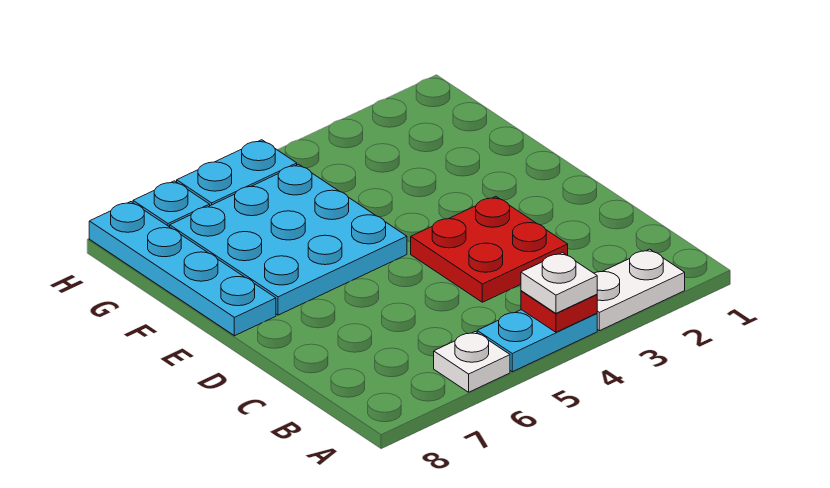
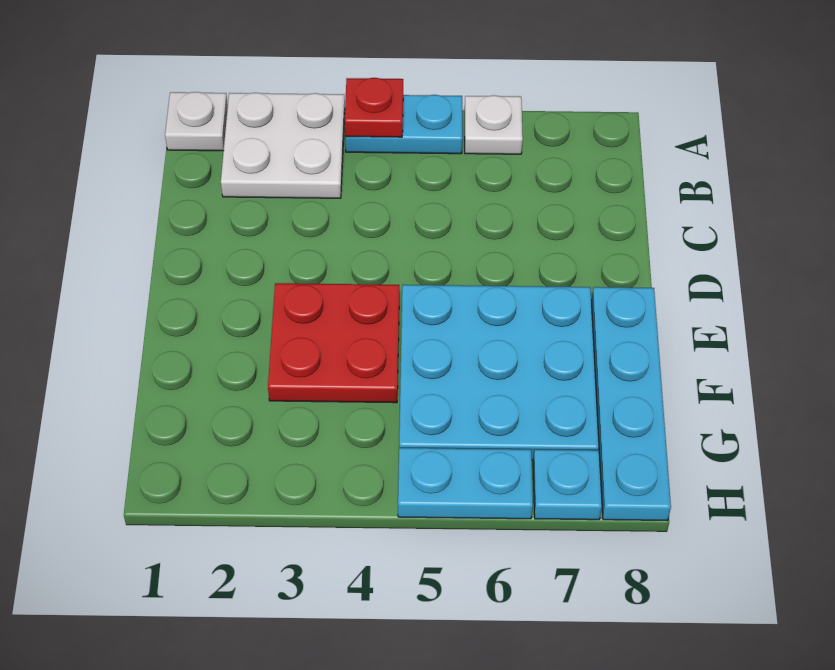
white 1x2 plate [594,249,685,331] -> white 2x2 plate [221,93,345,198]
white 1x1 plate [521,253,597,313] -> white 1x1 plate moved to [165,92,228,151]
red 2x2 plate [411,197,568,302] -> red 2x2 plate moved to [268,283,399,403]

